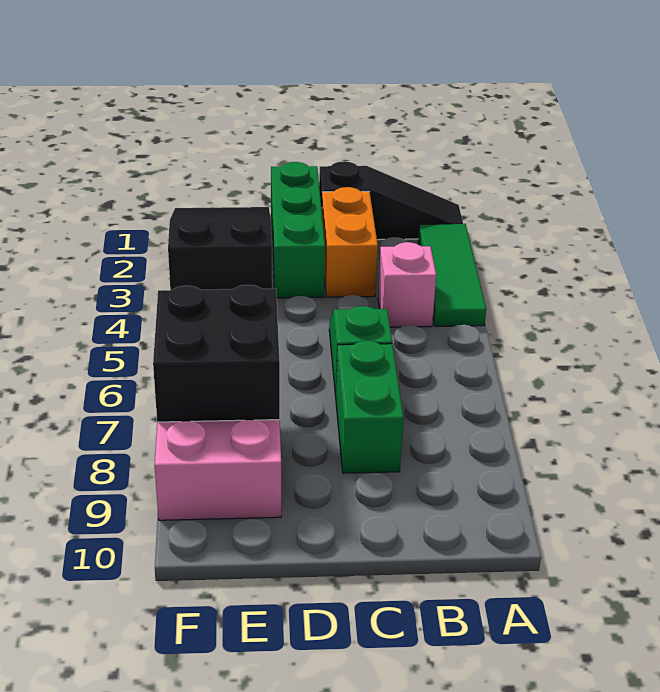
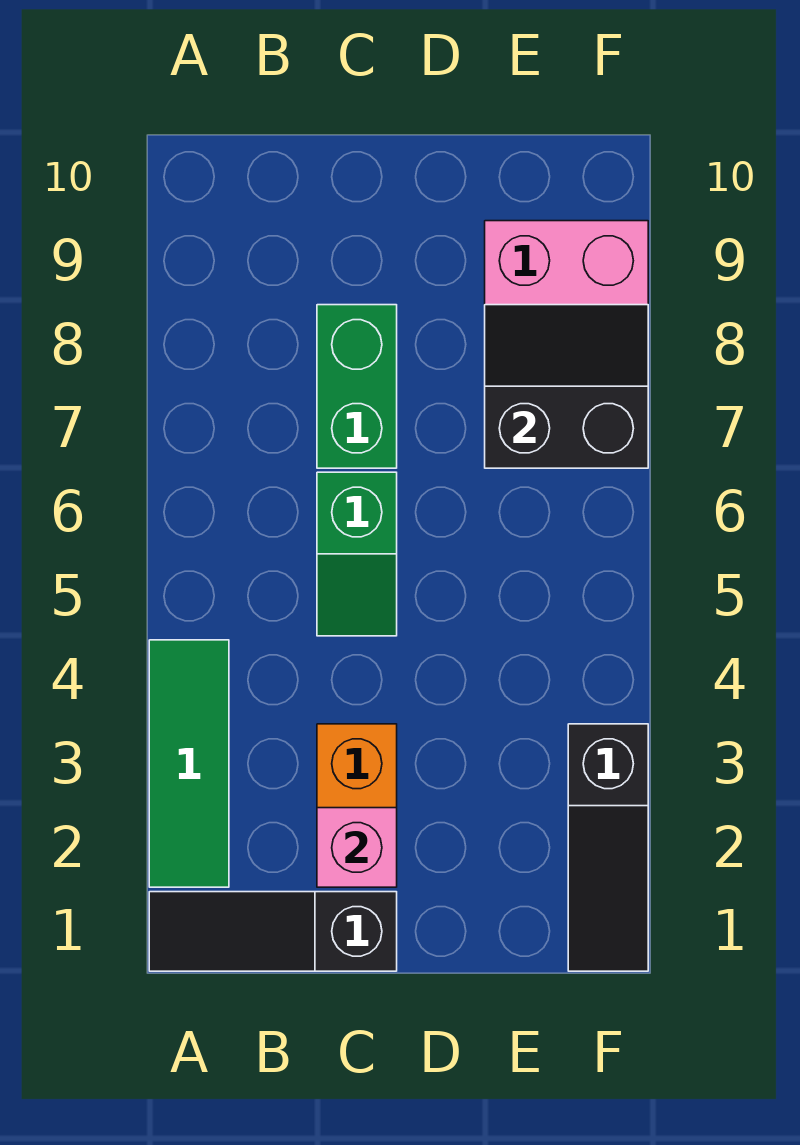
pink 1x1 brick [378,242,436,327] -> pink 1x1 brick moved to [317,808,397,887]
green 1x3 brick [271,162,325,298] -> none
black 2x3 slope [168,207,272,290] -> black 1x3 slope [568,724,648,971]
black 2x2 brick [153,285,280,422] -> black 2x2 slope [485,305,648,468]

